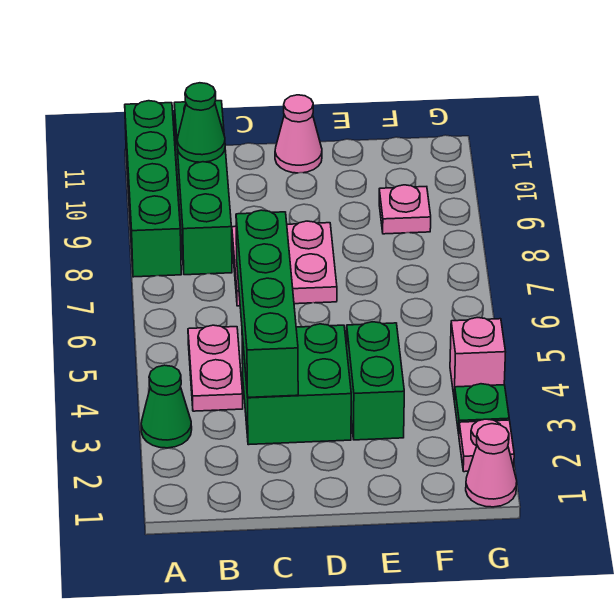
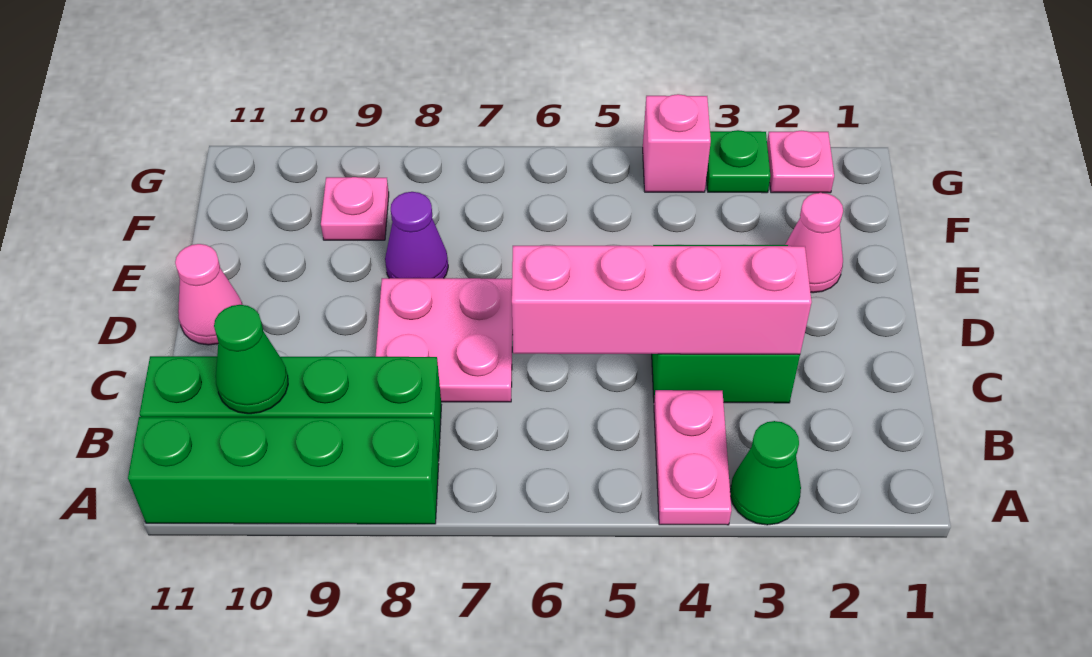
pink 1x2 plate [188,325,243,411] -> pink 1x2 plate turned to [654,390,732,525]
green 1x4 brick [236,210,298,397] -> pink 1x4 brick [512,246,812,354]
green 1x2 brick [347,322,404,440] -> none
none -> purple 1x1 cone [385,192,448,278]
pink 1x1 cone [466,424,517,507] -> pink 1x1 cone moved to [785,193,843,293]

